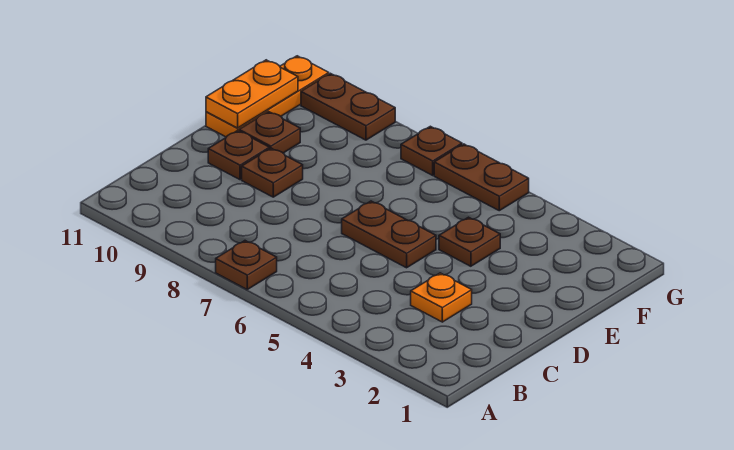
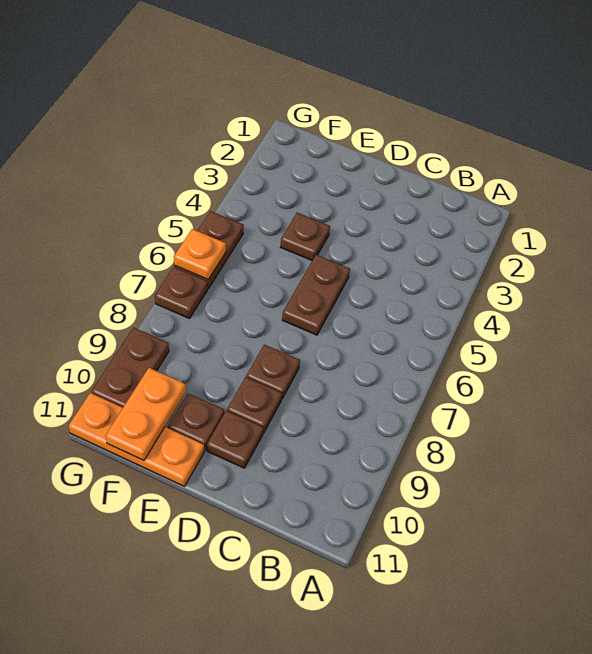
brown 1x1 plate [216,241,277,289] -> brown 1x1 plate moved to [246,345,300,398]
orange 1x1 plate [411,273,472,322] -> orange 1x1 plate moved to [174,229,226,280]
orange 1x2 plate [206,60,298,128] -> orange 1x2 plate turned to [106,368,186,461]

